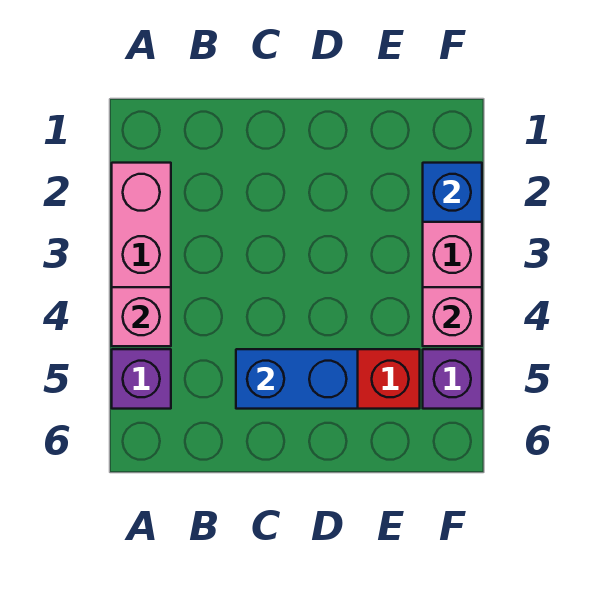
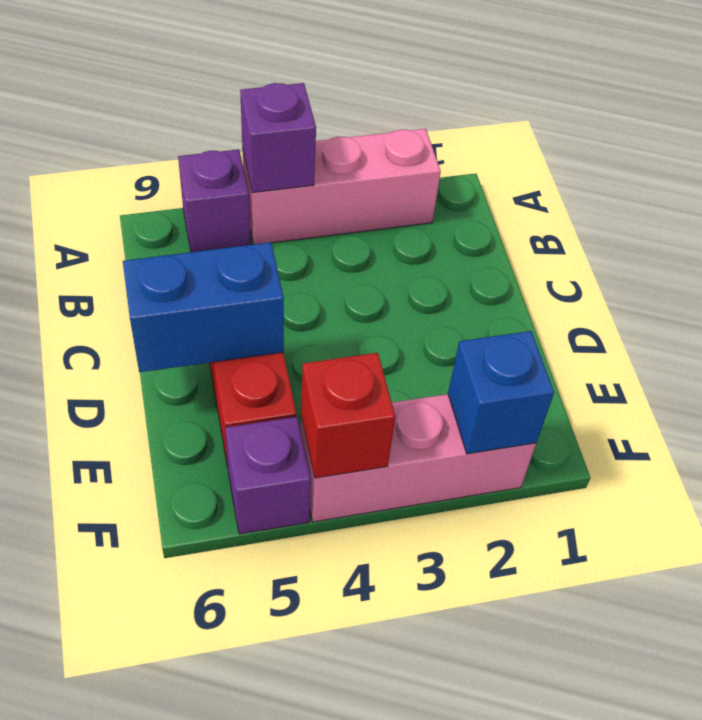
pink 1x1 brick [112,287,171,346] -> purple 1x1 brick [240,83,316,193]
blue 1x2 brick [236,349,358,409] -> blue 1x2 brick turned to [123,242,284,372]
pink 1x1 brick [423,287,482,346] -> red 1x1 brick [301,353,395,478]

